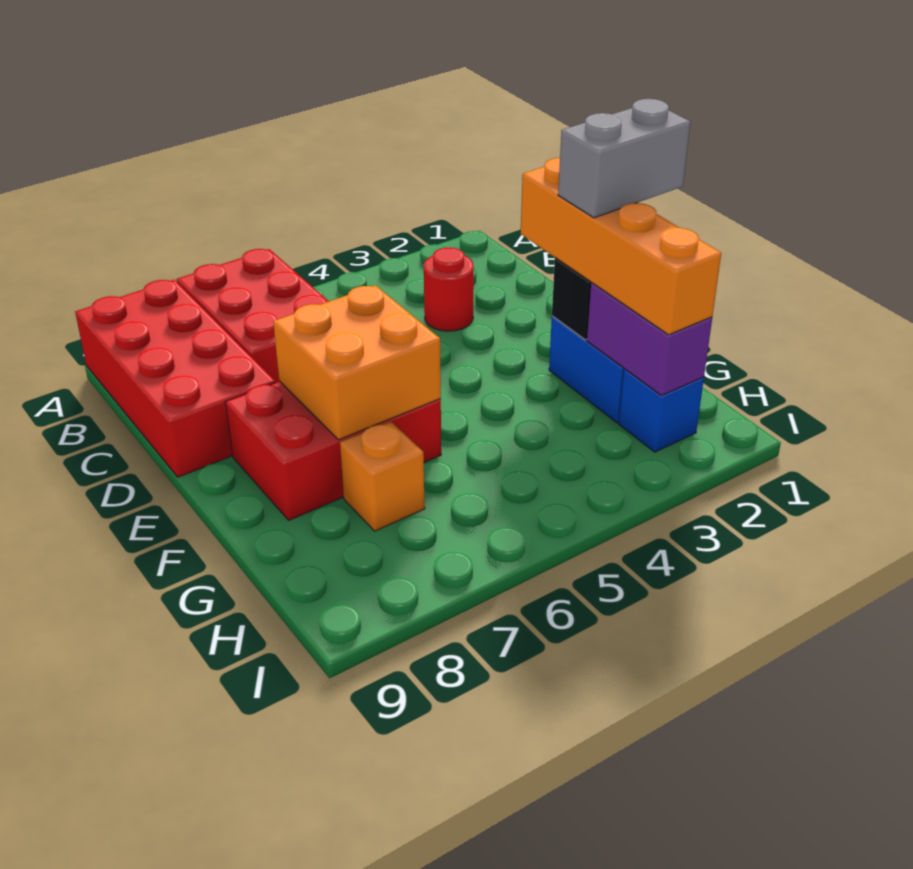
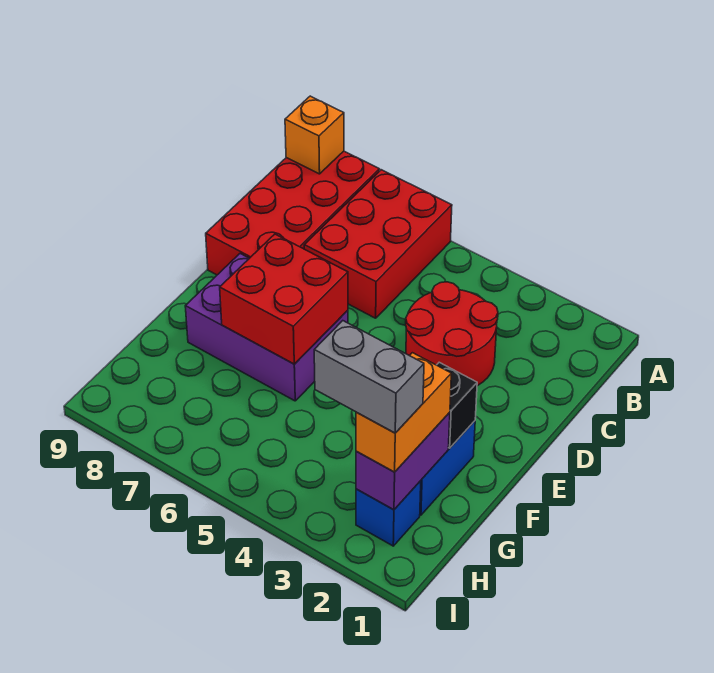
red 1x1 round brick [424,248,474,331] -> red 2x2 round brick [406,282,498,386]
orange 1x4 brick [521,158,721,335] -> orange 1x2 brick [356,353,451,472]
red 2x3 brick [226,381,441,520] -> purple 2x3 brick [185,254,348,401]
orange 2x2 brick [273,285,441,440] -> red 2x2 brick [220,234,348,364]
grey 1x2 brick [558,99,690,218] -> grey 1x2 brick moved to [314,321,424,433]
orange 1x1 brick [340,422,425,531] -> orange 1x1 brick moved to [285,96,344,174]

